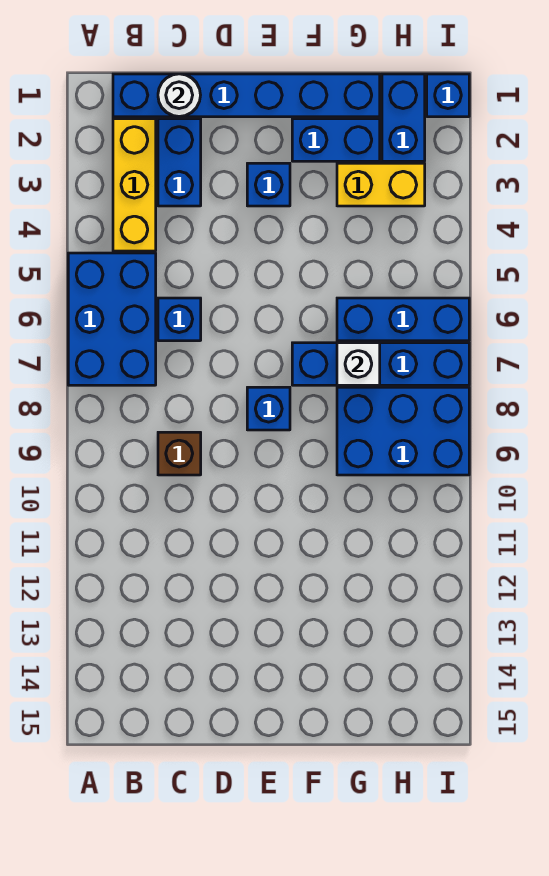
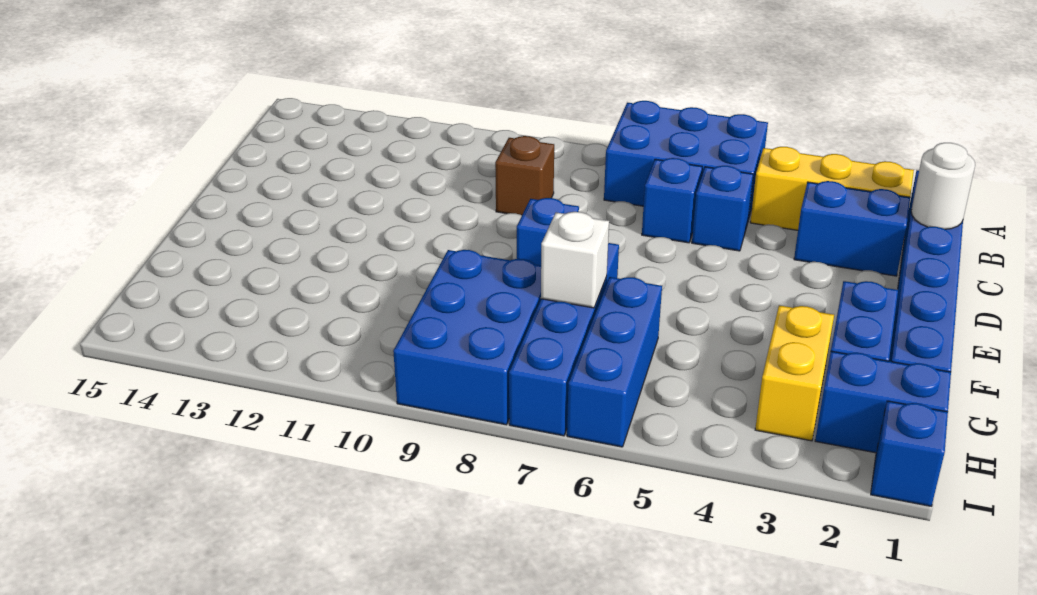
blue 1x1 brick [247,163,290,206] -> blue 1x1 brick moved to [692,166,753,251]

